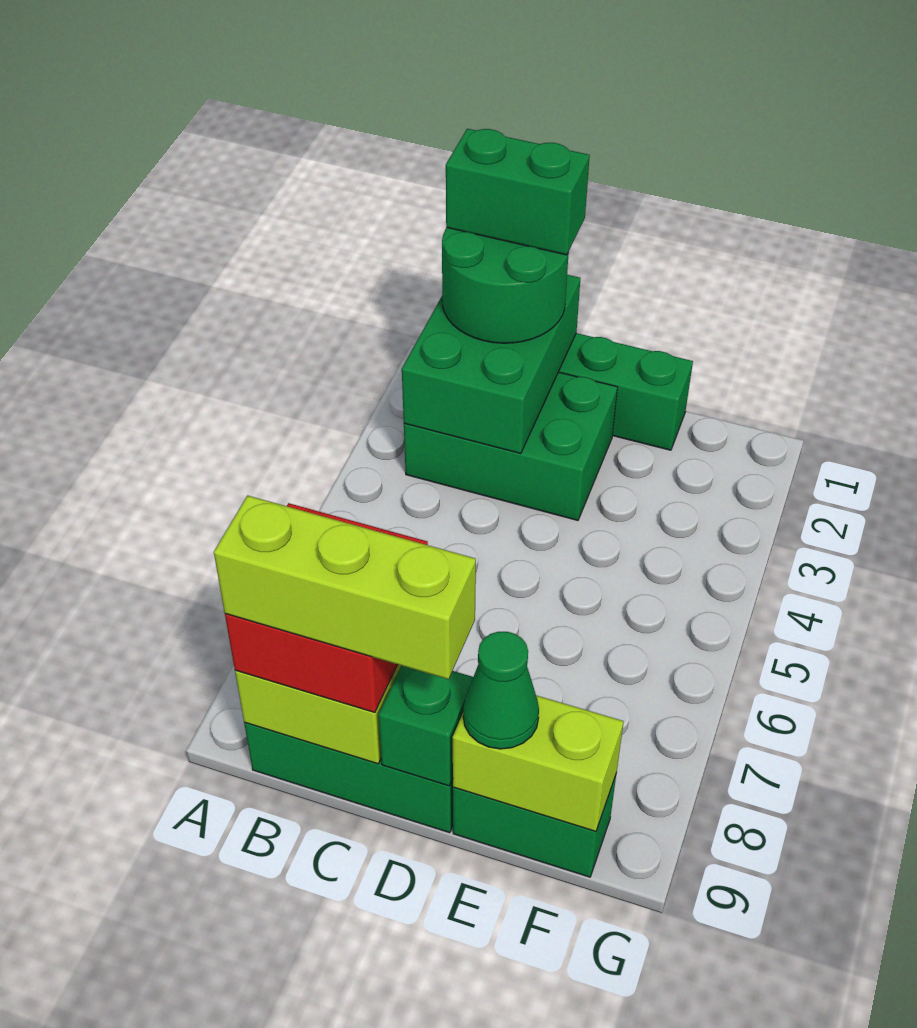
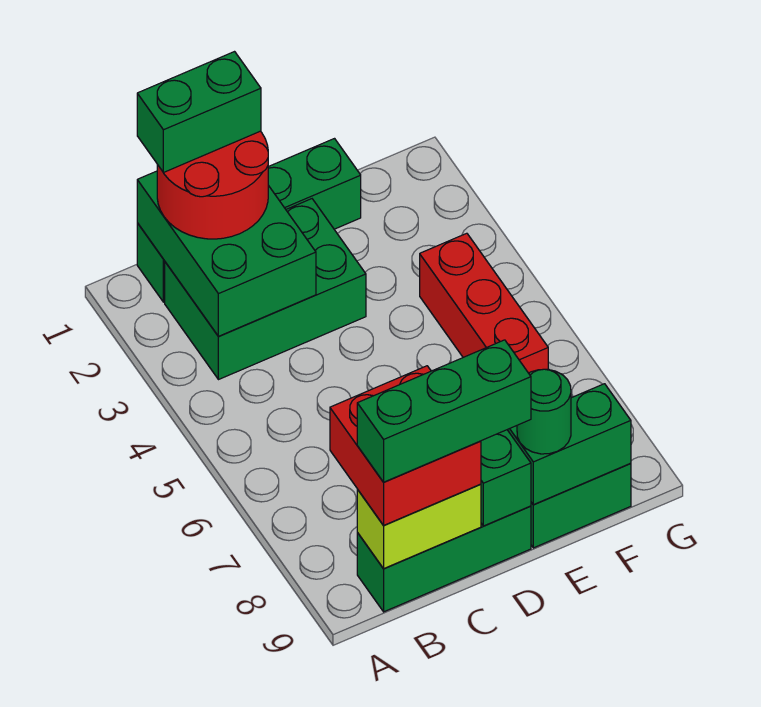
green 2x2 round brick [442,228,569,343] -> red 2x2 round brick [157,131,268,239]
lime 1x3 brick [214,496,476,679] -> green 1x3 brick [357,340,531,482]
lime 1x2 brick [453,695,624,831] -> green 1x2 brick [507,384,631,505]
green 1x1 cone [463,632,539,749] -> green 1x1 round brick [517,369,571,454]
none -> red 1x3 brick [420,233,548,373]

